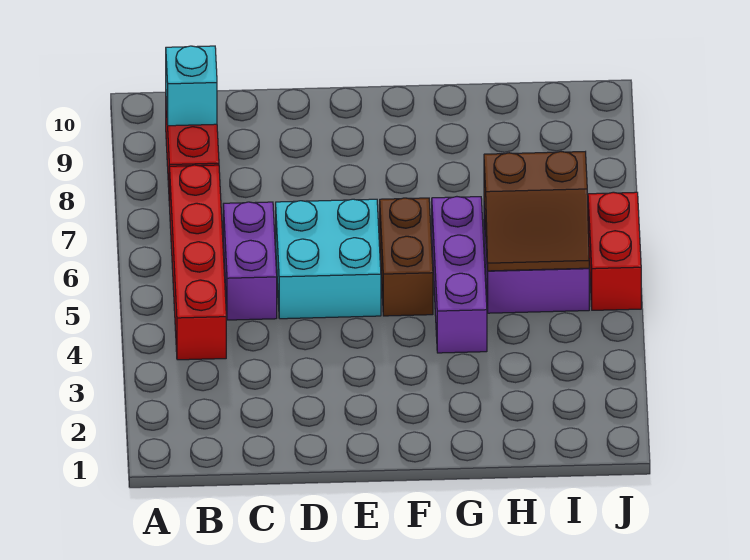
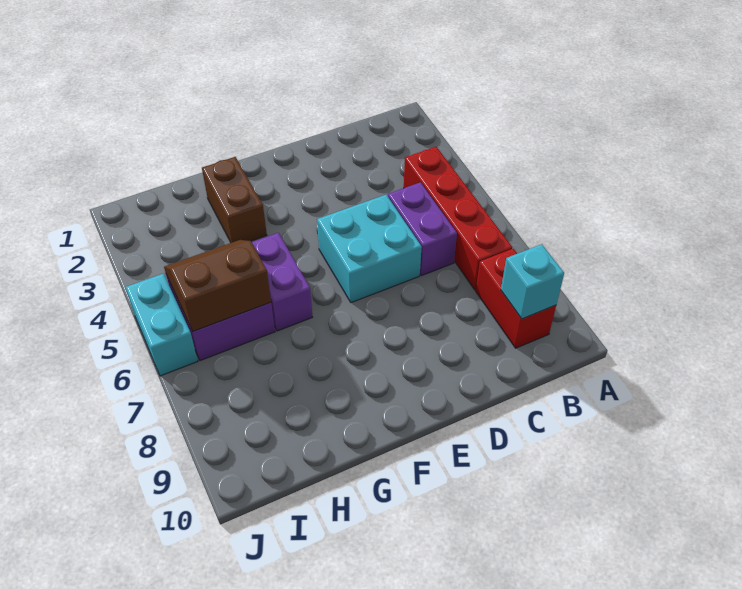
brown 1x2 brick [380,198,433,316] -> brown 1x2 brick moved to [202,157,267,243]
purple 1x3 brick [432,197,487,353] -> purple 1x2 brick [252,233,312,331]
red 1x2 brick [588,192,641,310] -> cyan 1x2 brick [126,274,198,376]

